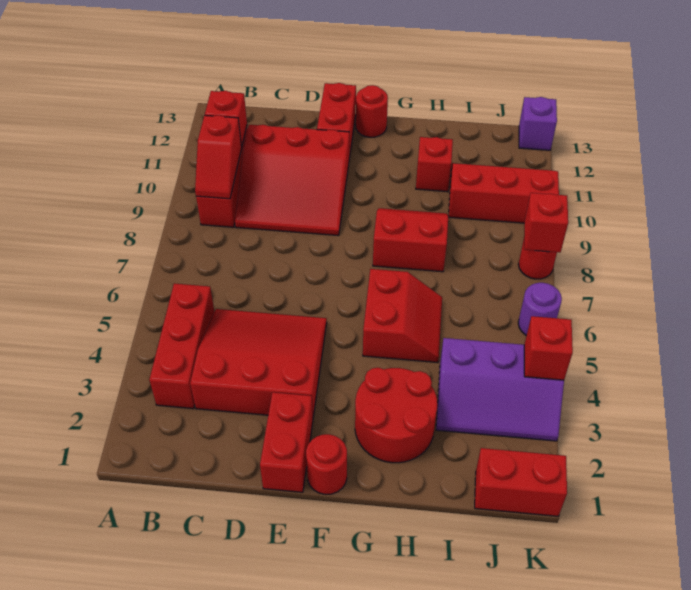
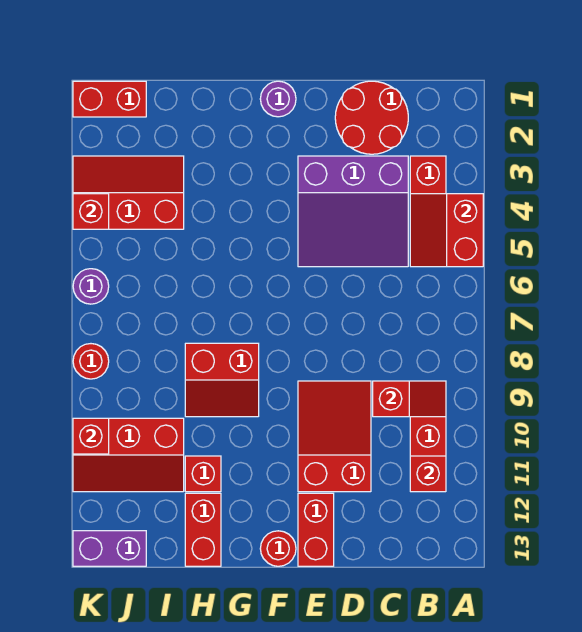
red 1x2 slope [195,115,242,199] -> red 1x2 slope turned to [373,381,446,417]
red 3x3 slope [190,309,327,417] -> purple 3x3 slope [298,156,408,267]
red 3x3 slope [235,125,349,236] -> red 2x3 slope [298,381,371,492]
red 1x2 brick [260,392,313,492] -> red 1x2 brick moved to [185,493,221,566]
red 1x1 round brick [306,434,347,494] -> purple 1x1 round brick [260,81,296,117]
red 2x2 round brick [355,368,438,463] -> red 2x2 round brick moved to [335,81,408,154]
red 2x2 slope [363,269,442,362] -> red 2x2 slope moved to [410,194,483,267]
purple 2x3 slope [436,338,564,441] -> red 2x3 slope [73,156,184,229]
red 1x1 brick [524,193,568,253] -> red 1x1 brick moved to [73,418,109,454]
purple 1x1 brick [519,97,557,150] -> purple 1x2 brick [73,531,146,566]

